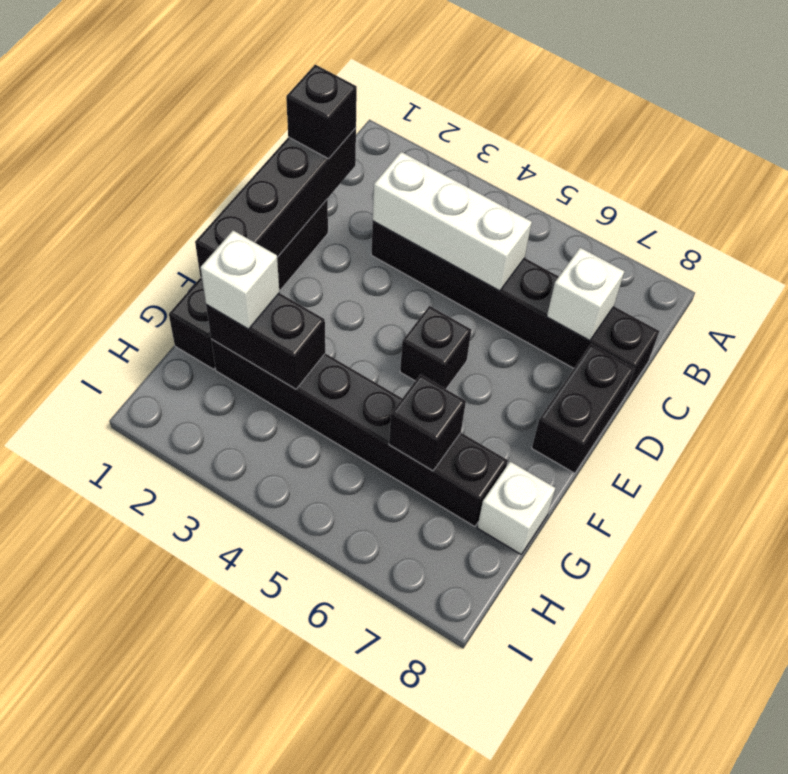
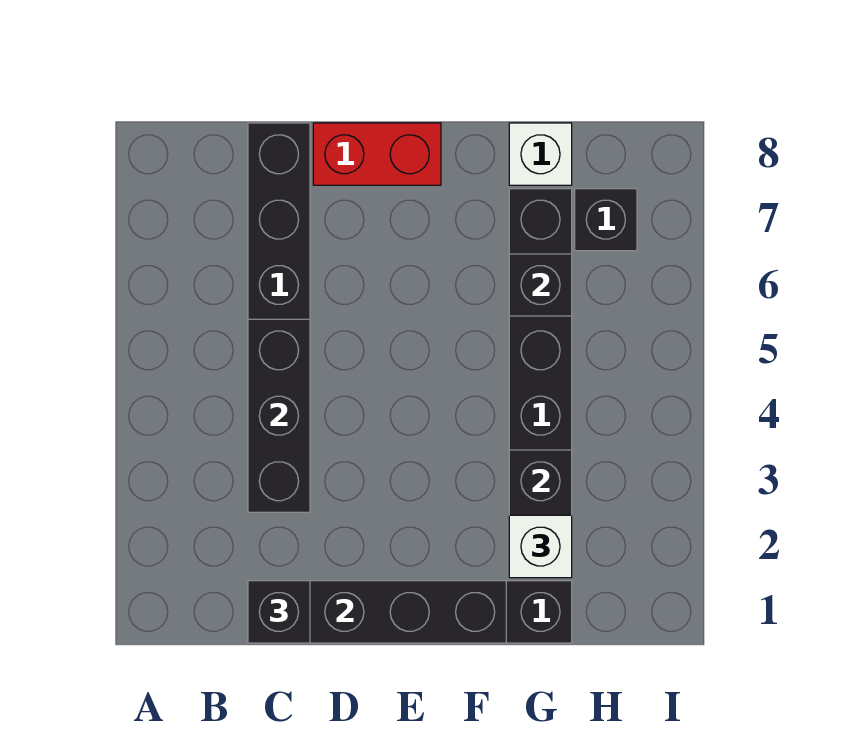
white 1x3 brick [373,152,532,291] -> black 1x3 brick [248,319,310,512]
white 1x1 brick [547,248,624,341] -> none
black 1x2 brick [532,344,635,473] -> red 1x2 brick [313,123,441,185]
black 1x1 brick [400,306,471,389] -> black 1x1 brick moved to [575,189,637,251]

